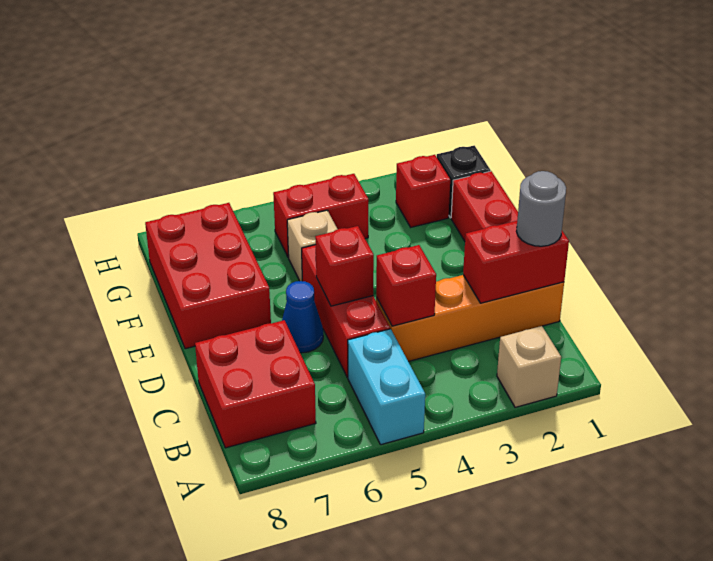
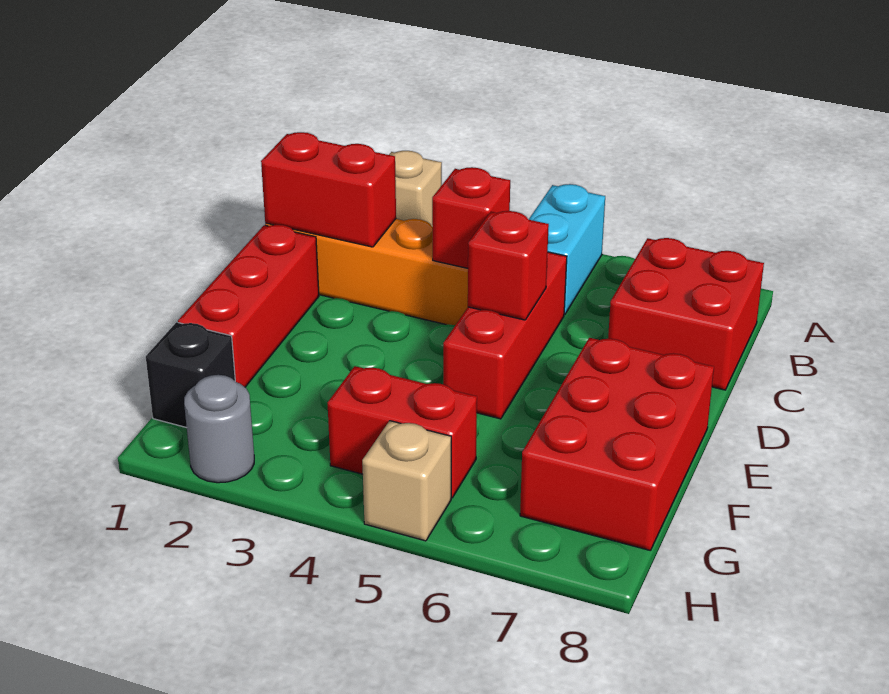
grey 1x1 round brick [516,171,566,246] -> grey 1x1 round brick moved to [184,375,254,483]
blue 1x1 cone [282,281,323,353] -> none
tan 1x1 brick [287,210,337,281] -> tan 1x1 brick moved to [362,421,451,541]
red 1x1 brick [396,155,450,227] -> none

